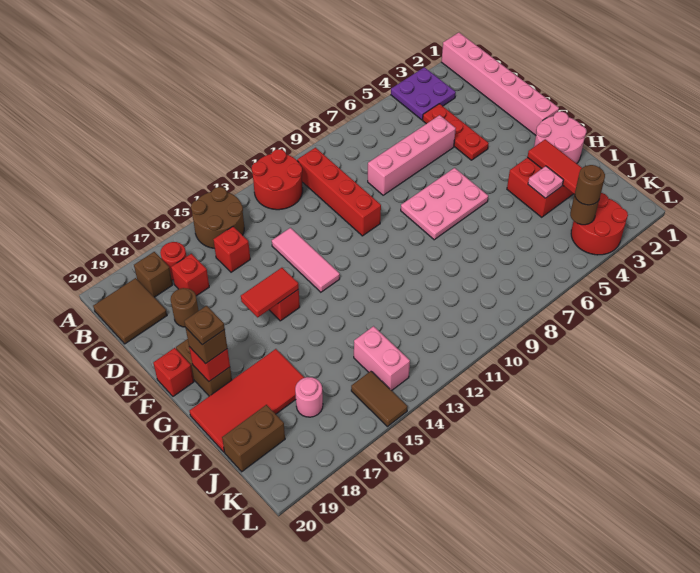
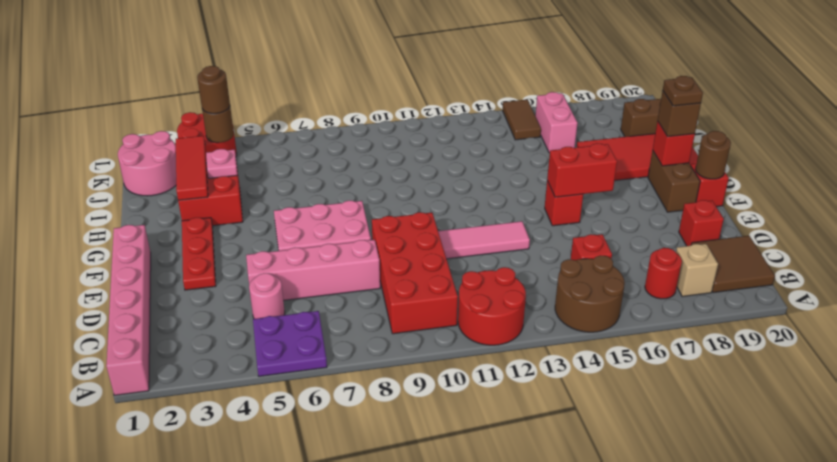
purple 2x2 plate [391,67,456,120] -> purple 2x2 plate moved to [253,311,327,376]
red 1x4 brick [297,148,381,236] -> red 2x4 brick [372,212,458,334]
brown 1x1 brick [134,252,173,297] -> tan 1x1 brick [676,244,718,297]
red 1x3 plate [423,104,489,160] -> red 1x3 plate moved to [182,218,216,290]
red 1x1 brick [171,254,209,296] -> red 1x1 brick moved to [679,200,724,246]
pink 1x3 tile [272,228,340,292] -> pink 1x3 tile turned to [438,221,530,259]
brown 1x1 round brick [171,288,199,327] -> brown 1x1 round brick moved to [695,131,731,179]
red 1x2 tile [241,268,299,317] -> red 1x2 brick [547,143,617,197]
pink 2x2 round brick [534,112,586,163] -> pink 2x2 round brick moved to [118,131,176,196]
pink 1x2 brick [354,326,410,390] -> pink 1x2 brick moved to [536,92,577,153]
pink 1x1 round brick [295,377,323,417] -> pink 1x1 round brick moved to [249,273,285,319]

